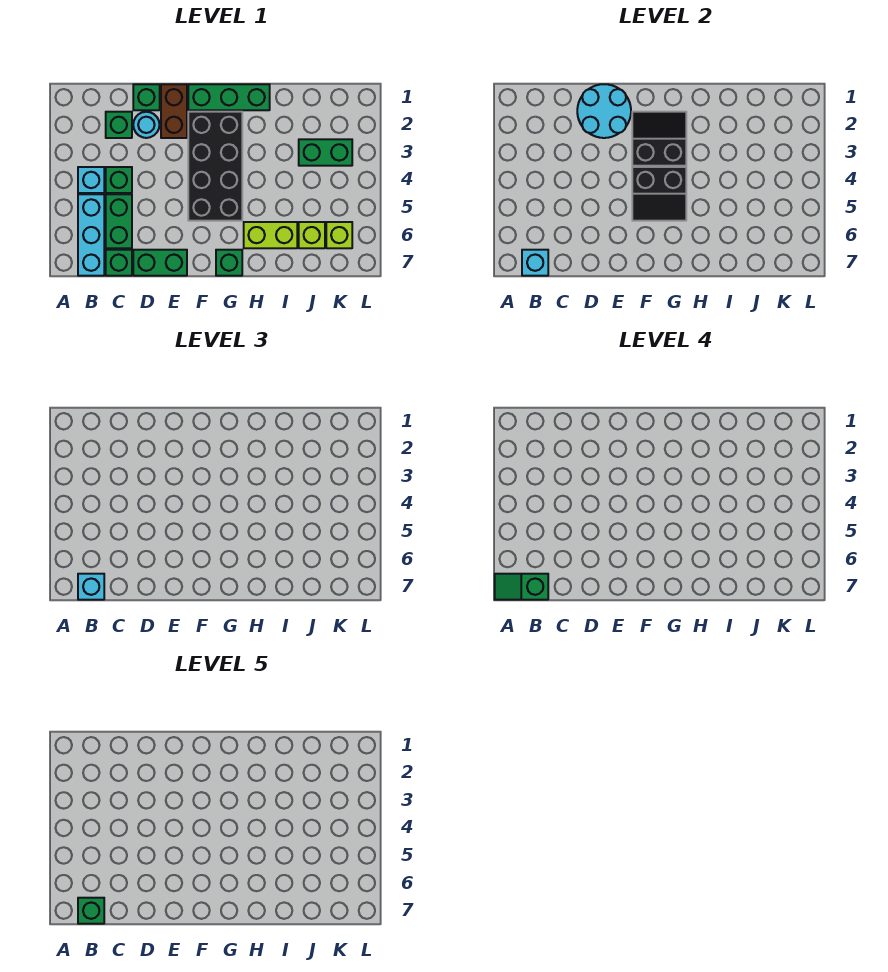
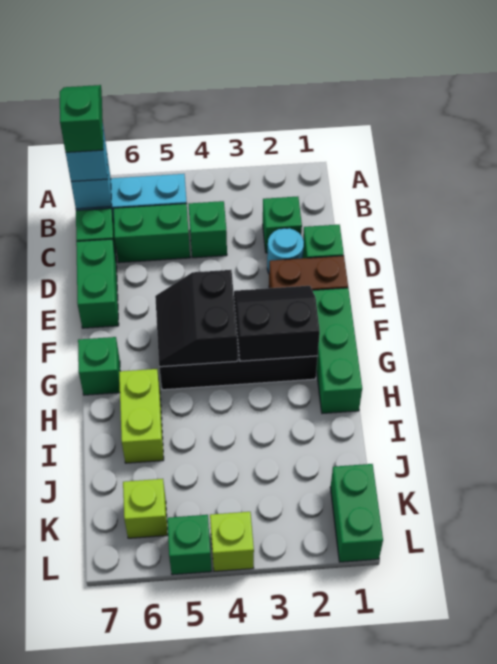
cyan 1x1 brick [78,167,104,193] -> none
green 1x1 brick [78,898,104,924] -> green 1x1 brick moved to [167,515,212,575]
cyan 2x2 round brick [577,84,631,138] -> none
black 2x2 slope [632,112,686,166] -> black 2x2 slope turned to [234,286,320,361]
green 1x2 brick [299,139,352,166] -> green 1x2 brick moved to [330,464,383,562]
lime 1x1 brick [299,222,325,248] -> lime 1x1 brick moved to [210,512,254,571]

